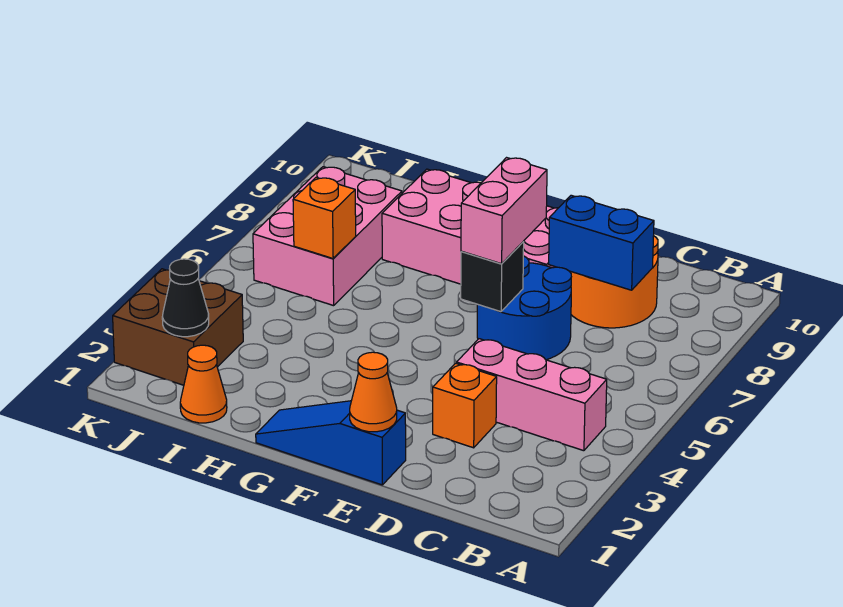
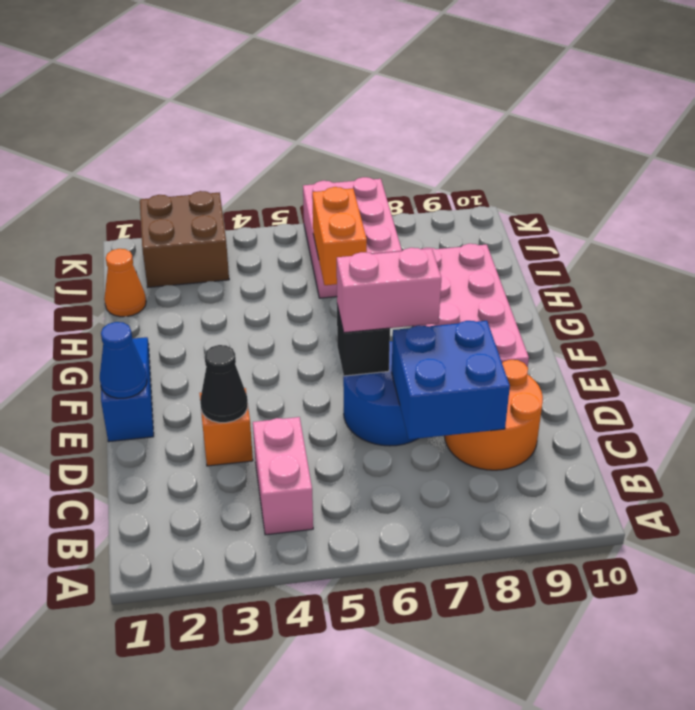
pink 1x3 brick [457,339,607,451] -> pink 1x2 brick [253,417,313,535]
blue 1x2 brick [549,195,654,290] -> blue 2x2 brick [392,321,510,439]
orange 1x1 cone [350,352,397,432] -> blue 1x1 cone [100,322,147,398]
pink 2x3 brick [253,167,402,306] -> pink 2x3 brick turned to [303,177,402,298]
orange 1x1 brick [293,177,356,258] -> orange 1x2 brick [312,187,367,285]
black 1x1 cone [162,259,209,337] -> black 1x1 cone moved to [200,345,248,423]

